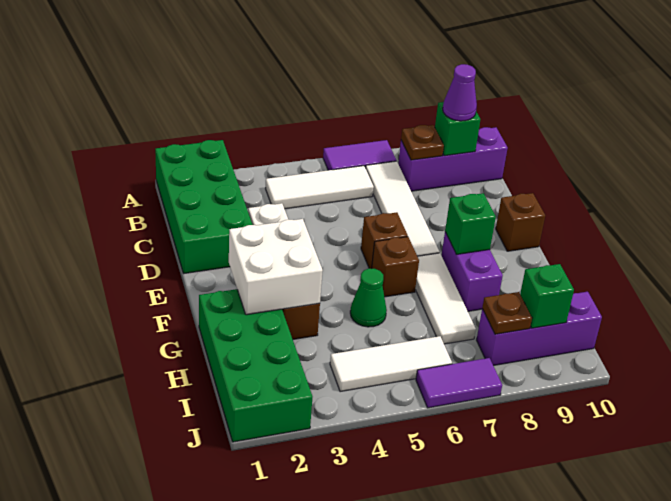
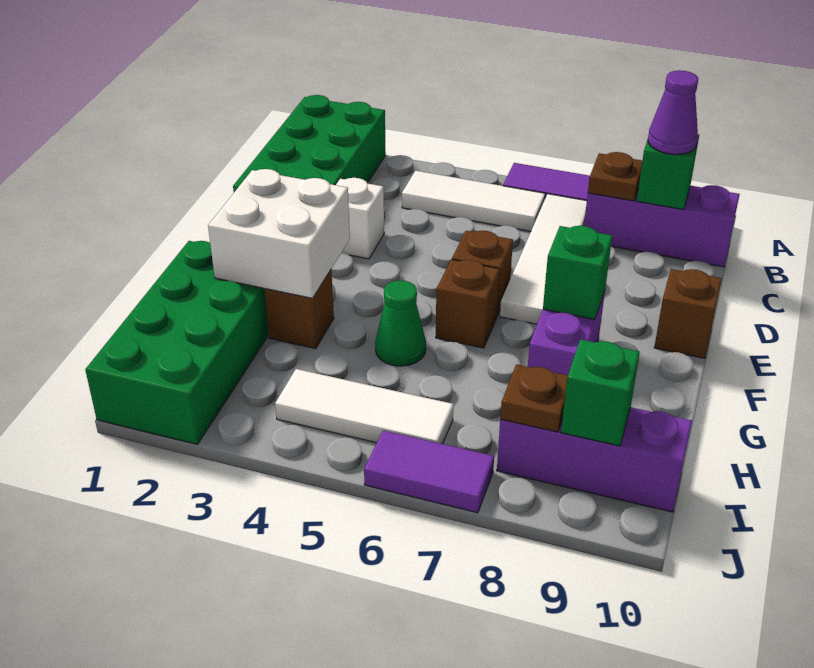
white 1x3 tile [415,253,476,344] -> none

